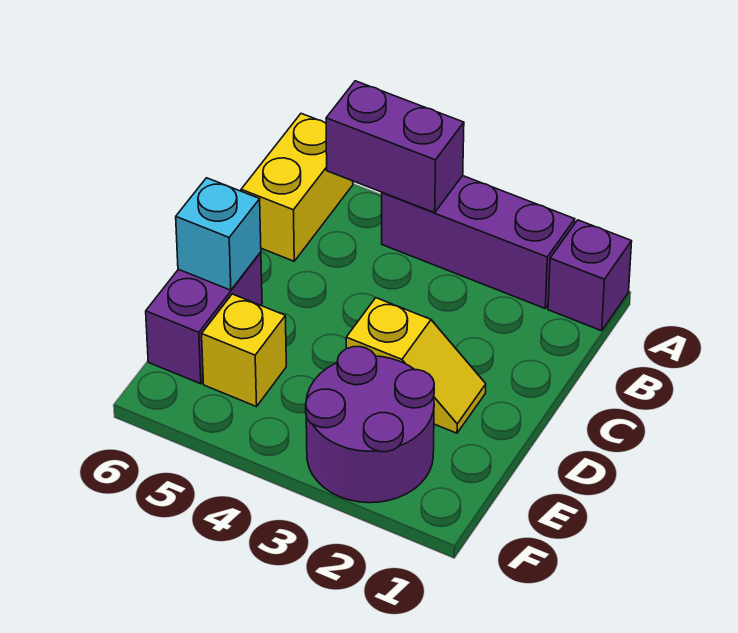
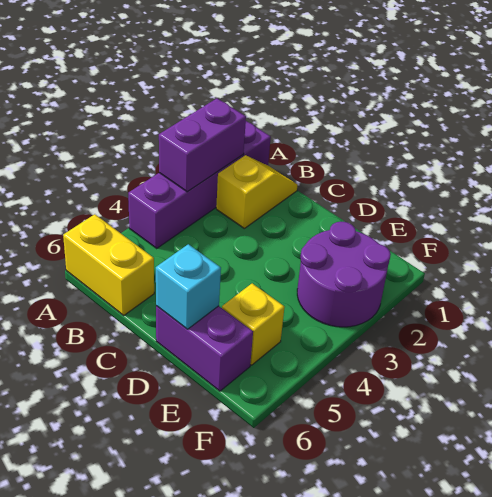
purple 1x2 brick [326,81,464,213] -> purple 1x2 brick moved to [159,98,246,192]
yellow 1x2 slope [346,298,486,433] -> yellow 1x2 slope moved to [216,155,297,228]

